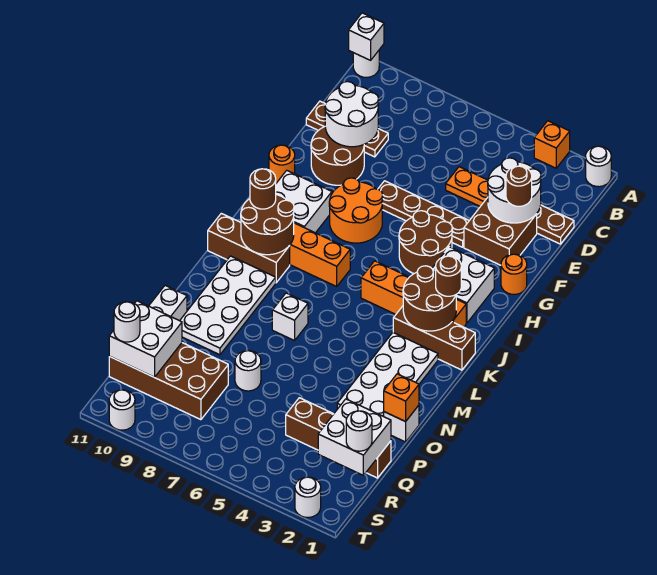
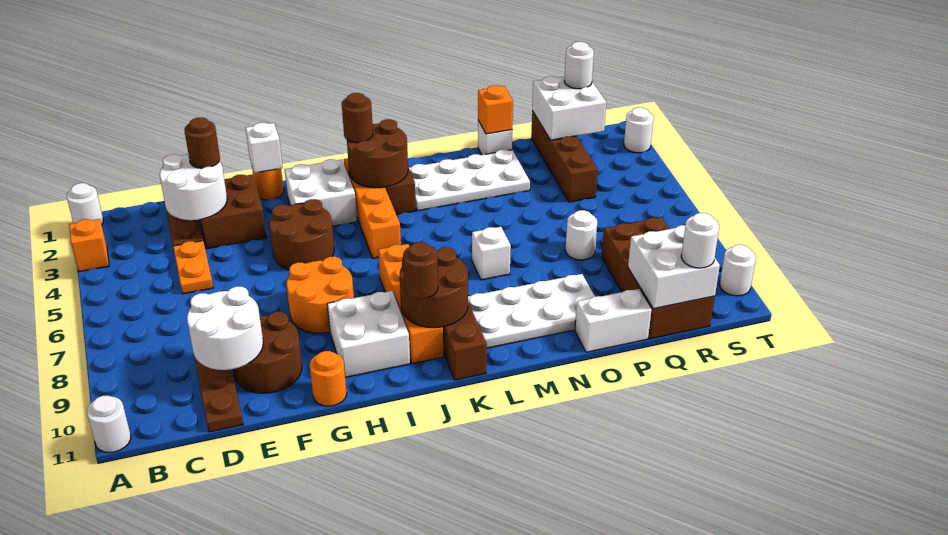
white 1x1 brick [349,13,384,60] -> white 1x1 brick moved to [246,123,283,173]
brown 1x4 plate [378,181,469,247] -> none

